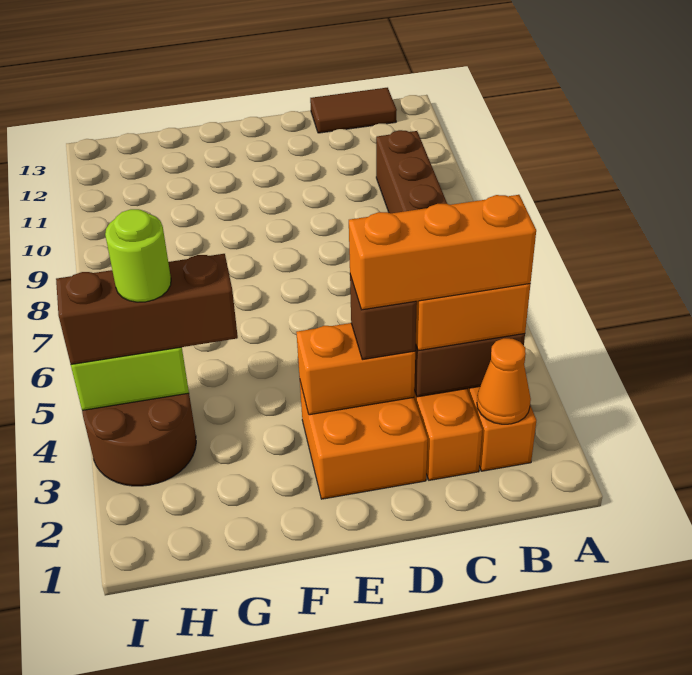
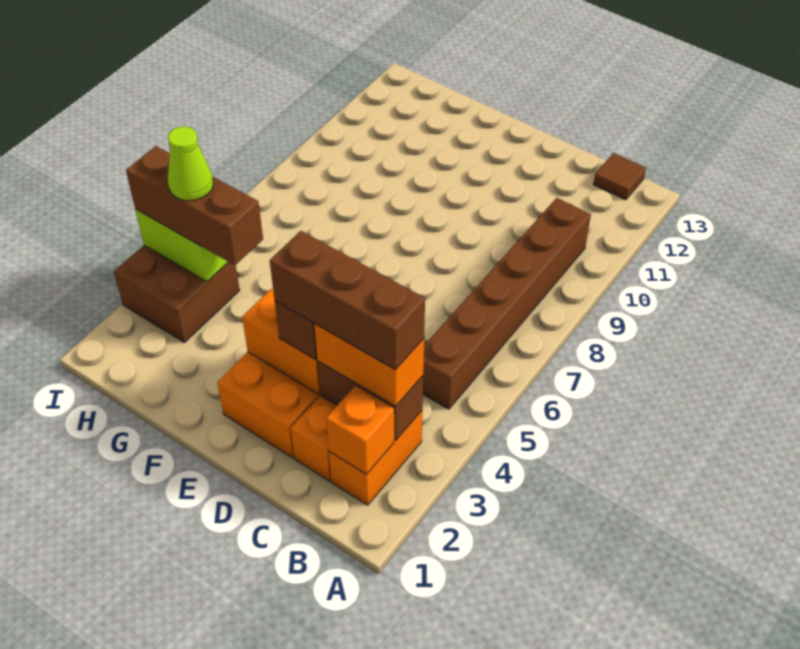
orange 1x1 cone [477,338,531,424] -> orange 1x1 brick [326,386,394,474]
orange 1x3 brick [349,195,536,310] -> brown 1x3 brick [270,231,425,370]
brown 1x2 tile [310,88,397,133] -> brown 1x1 tile [593,153,646,200]
brown 2x2 round brick [82,393,196,486] -> brown 2x2 brick [114,245,240,342]
lime 1x1 round brick [105,209,171,302] -> lime 1x1 cone [168,126,213,201]

